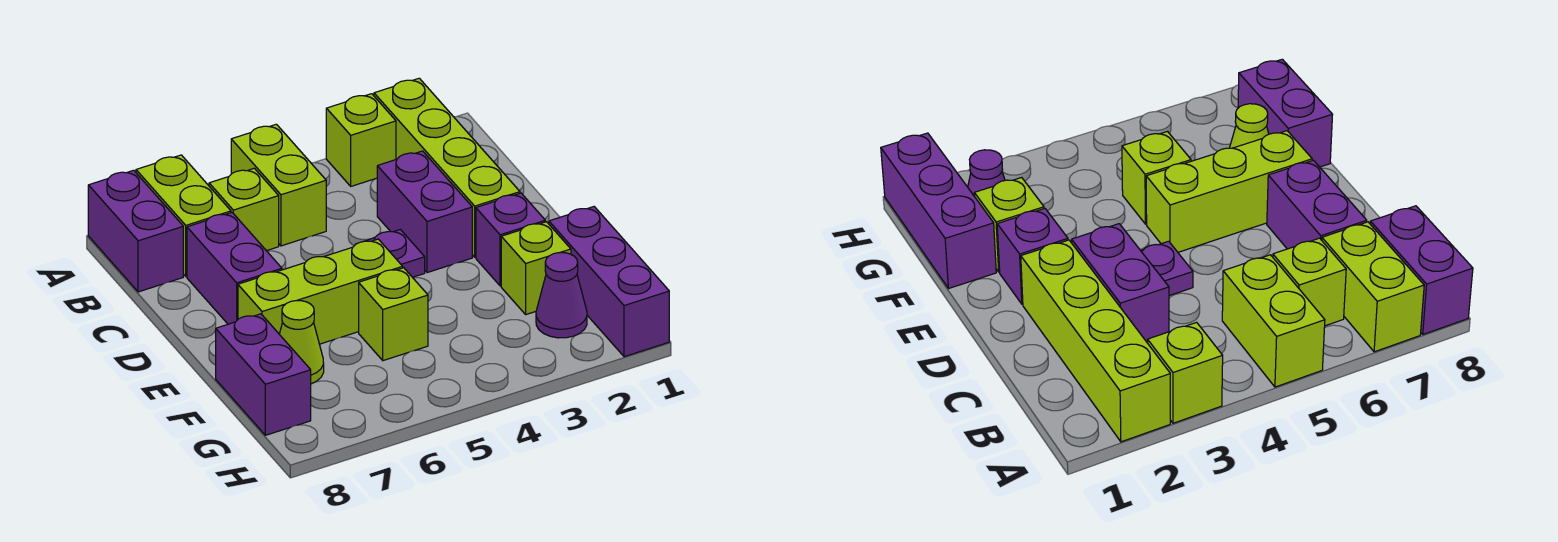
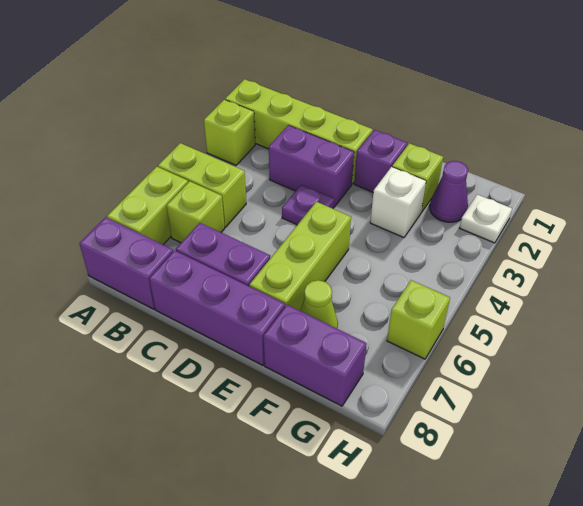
lime 1x2 brick [136,155,231,276] -> lime 1x2 brick turned to [107,167,188,245]
purple 1x3 brick [549,207,669,357] -> purple 1x3 brick moved to [149,250,285,365]
none -> white 1x1 brick [370,167,426,238]
lime 1x1 brick [359,268,428,361] -> lime 1x1 brick moved to [387,280,450,359]
none -> white 1x1 plate [460,195,512,243]

